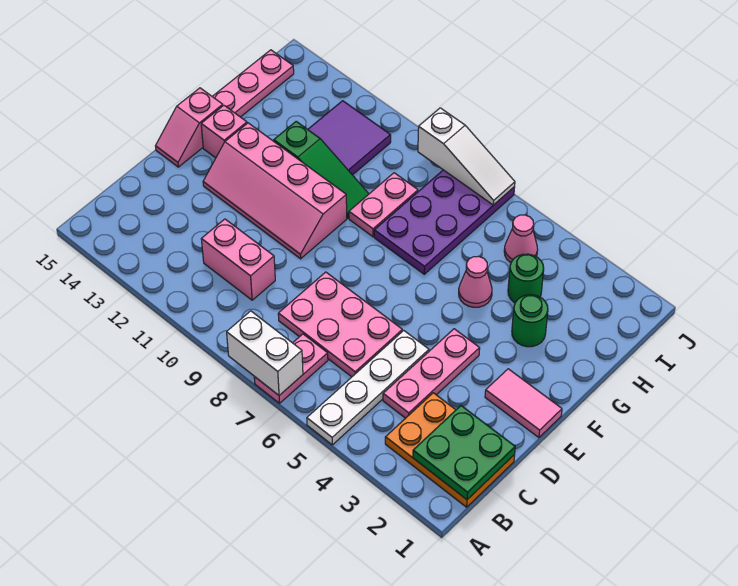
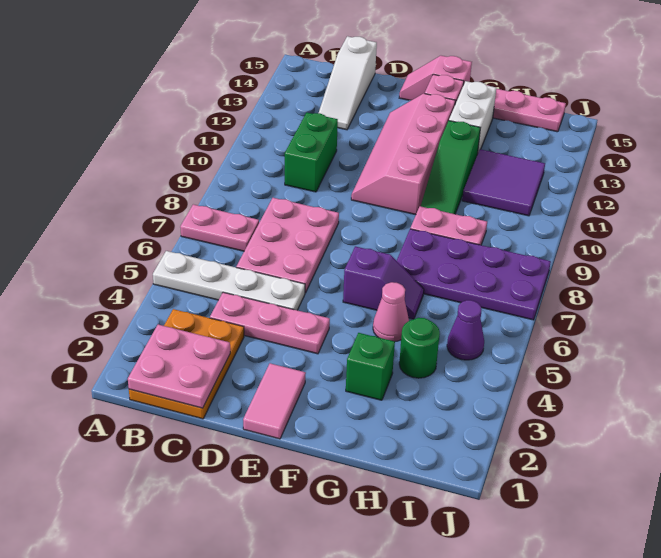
white 1x2 brick [227,311,303,395] -> white 1x2 brick moved to [449,81,496,152]
green 2x2 plate [413,406,515,500] -> pink 2x2 plate [128,324,230,408]
pink 1x2 brick [201,219,275,300] -> green 1x2 brick [285,113,338,192]
none -> purple 1x2 slope [343,246,424,319]
green 1x1 round brick [512,295,548,347] -> green 1x1 brick [346,333,395,400]
pink 1x1 cone [504,215,538,263] -> purple 1x1 cone [447,300,484,360]
white 1x3 slope [418,108,515,205] -> white 1x3 slope moved to [319,36,377,130]

